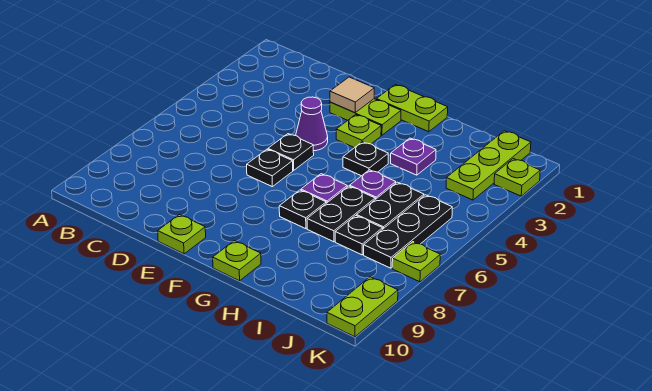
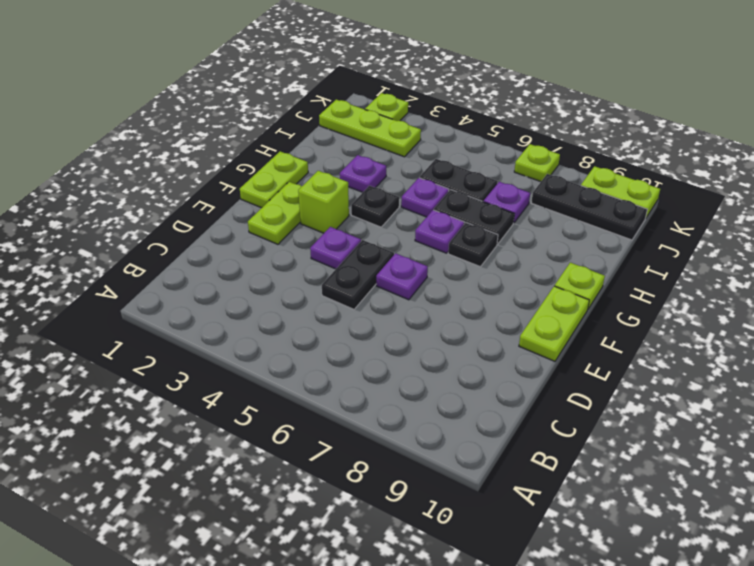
tan 1x1 tile [330,77,374,113] -> none
purple 1x1 cone [296,97,328,151] -> purple 1x1 plate [310,227,361,269]
black 1x1 plate [268,134,314,170] -> black 1x2 plate [322,240,394,309]
black 1x1 plate [247,149,293,187] -> purple 1x1 plate [376,253,428,300]
lime 1x1 plate [158,215,206,254] -> lime 1x2 plate [519,286,589,361]
lime 1x1 plate [336,115,381,148] -> lime 1x1 brick [298,171,349,233]
black 1x1 plate [335,216,383,255] -> purple 1x1 plate [484,182,530,223]
black 1x3 plate [364,195,452,268] -> black 1x3 plate moved to [531,174,647,240]

